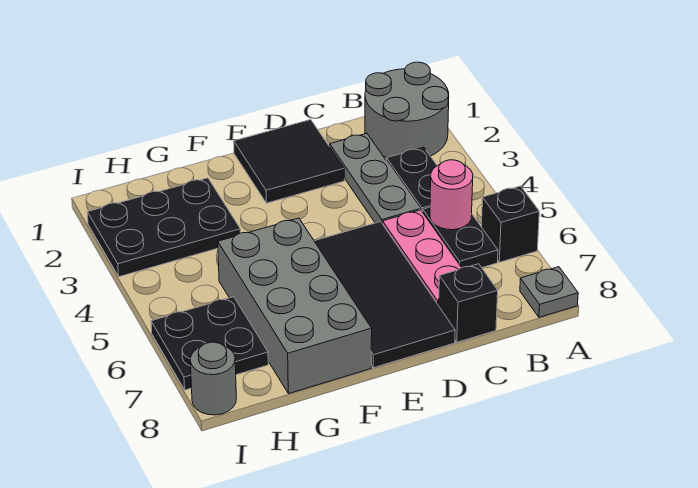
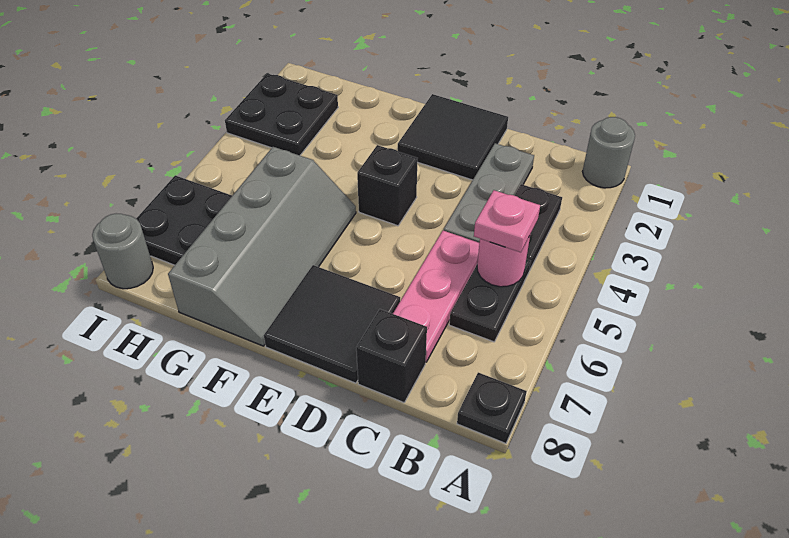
grey 2x2 round brick [365,62,449,158] -> grey 1x1 round brick [583,117,635,188]
black 1x1 brick [481,186,539,262] -> black 1x1 brick moved to [357,145,417,226]
grey 1x1 plate [520,267,578,317] -> black 1x1 plate [457,373,527,443]
none -> pink 1x1 plate [474,190,540,252]
black 2x4 tile [314,222,455,368] -> black 2x2 tile [264,265,400,383]
grey 2x4 brick [218,218,372,394] -> grey 2x4 slope [168,147,356,346]
black 2x3 plate [87,178,240,277] -> black 2x2 plate [225,73,338,155]

